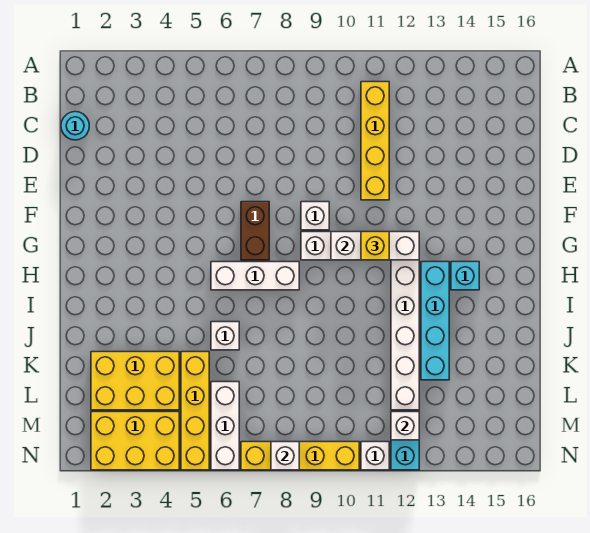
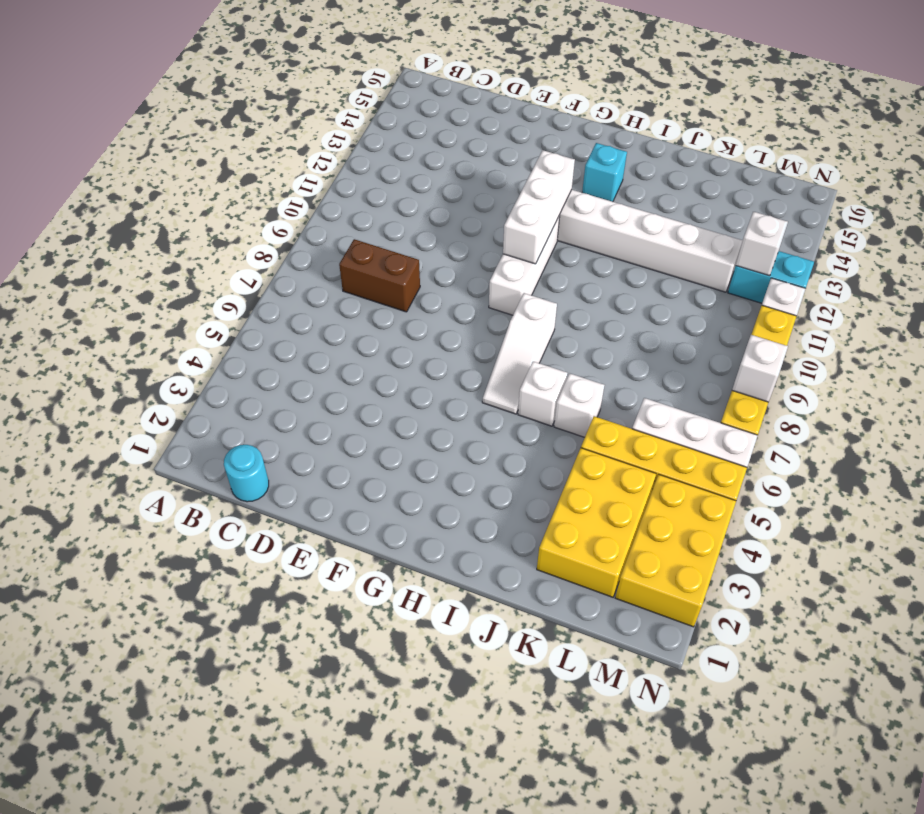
yellow 1x4 brick [361,82,389,200] -> none
brown 1x2 brick [241,202,269,260] -> brown 1x2 brick moved to [339,239,420,312]
white 1x1 brick [301,202,329,230] -> white 1x1 brick moved to [518,361,567,426]
yellow 1x1 brick [361,232,389,260] -> none
white 1x3 brick [211,262,299,290] -> white 1x3 slope [482,293,557,414]
cyan 1x4 brick [421,262,449,380] -> none

